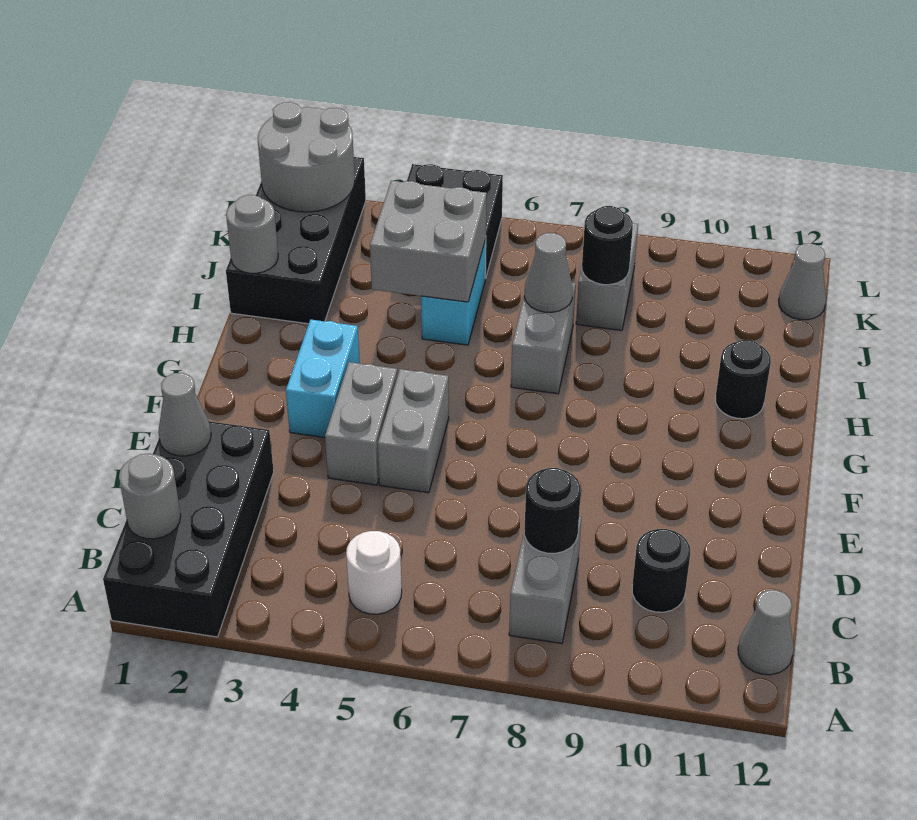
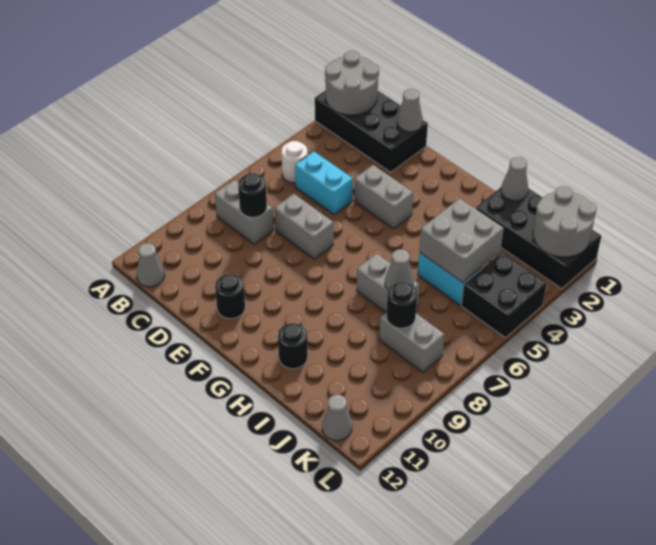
grey 1x1 round brick [119,454,181,539] -> grey 2x2 round brick [325,51,379,115]
black 1x1 round brick [632,529,690,612] -> black 1x1 round brick moved to [215,274,245,319]
grey 1x2 brick [378,369,449,493] -> grey 1x2 brick moved to [275,194,334,259]
cyan 1x2 brick [286,320,360,438] -> cyan 1x2 brick moved to [295,152,353,215]
grey 1x1 round brick [226,195,278,273] -> grey 1x1 cone [501,157,529,201]

